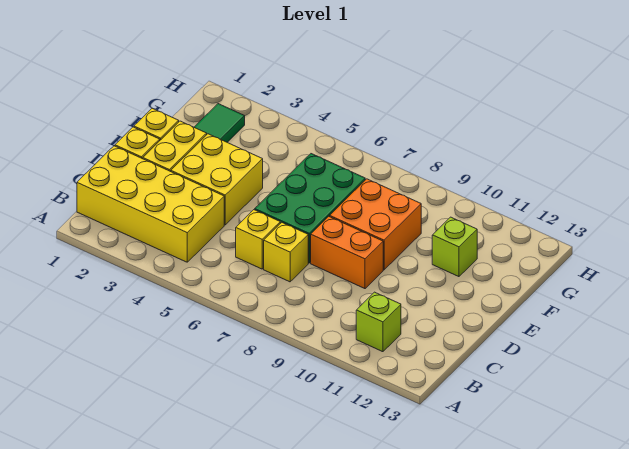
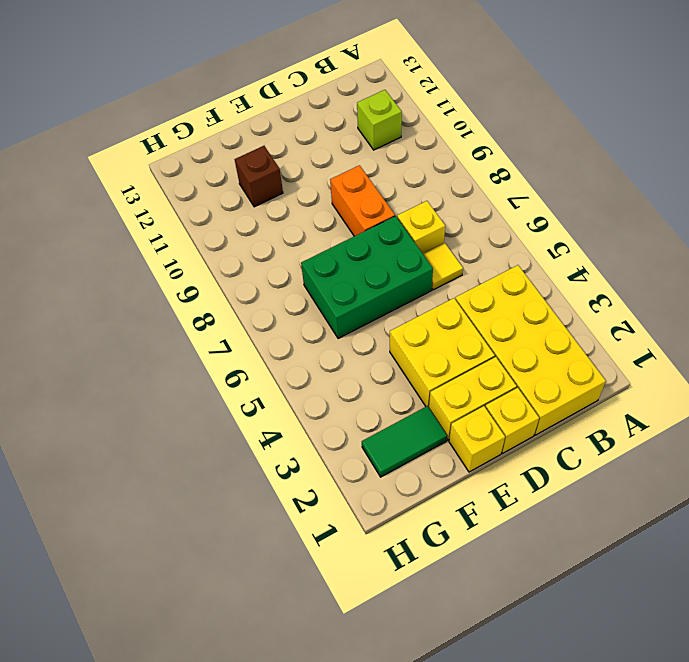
yellow 1x1 brick [236,210,280,269] -> yellow 1x1 tile [423,243,463,290]
orange 2x2 brick [330,179,421,270] -> none
lime 1x1 brick [432,217,477,277] -> brown 1x1 brick [235,146,283,207]

